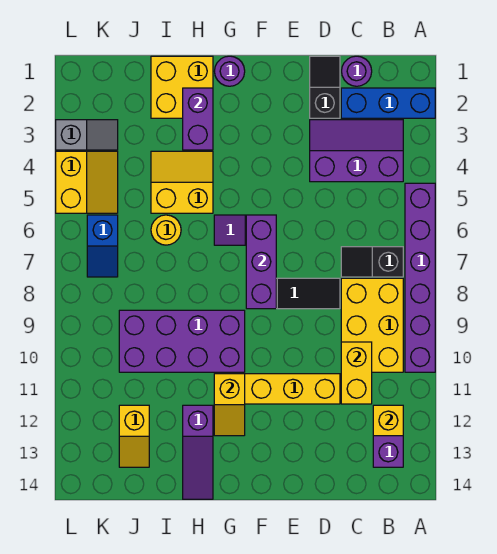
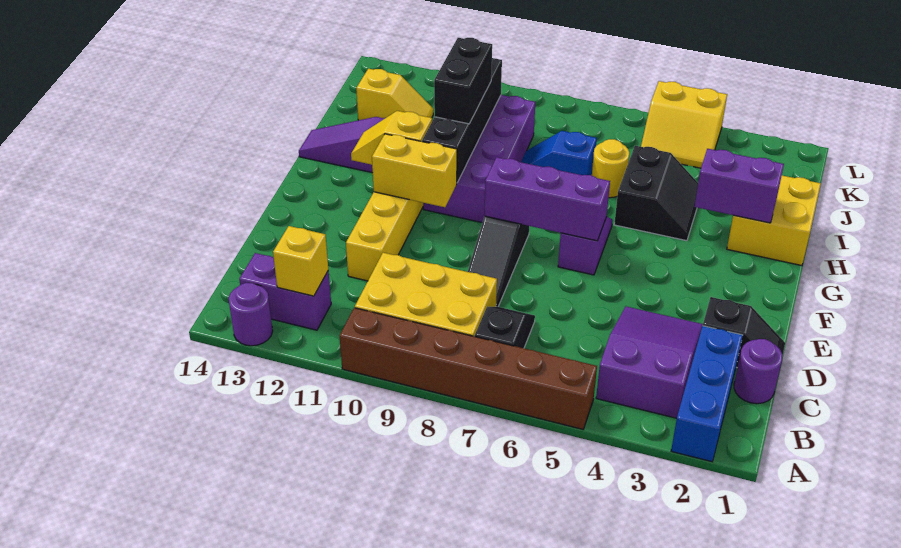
purple 1x6 brick [405,183,435,372] -> brown 1x6 brick [340,308,597,429]
purple 2x3 slope [310,120,403,182] -> purple 2x3 slope turned to [596,307,703,418]
yellow 1x2 brick [341,342,372,404] -> yellow 1x2 brick moved to [372,134,457,207]
purple 1x1 round brick [215,56,245,86] -> purple 1x1 round brick moved to [229,283,273,346]
none -> black 1x4 brick [422,58,502,182]
yellow 2x2 slope [151,151,213,213] -> black 2x2 slope [614,146,698,241]
none -> black 1x2 brick [434,38,492,124]
yellow 1x2 slope [119,405,149,467] -> yellow 1x2 slope turned to [356,69,433,120]
grey 1x2 slope [56,120,118,150] -> none
blue 1x2 slope [87,215,118,277] -> blue 1x2 slope moved to [521,131,597,175]

